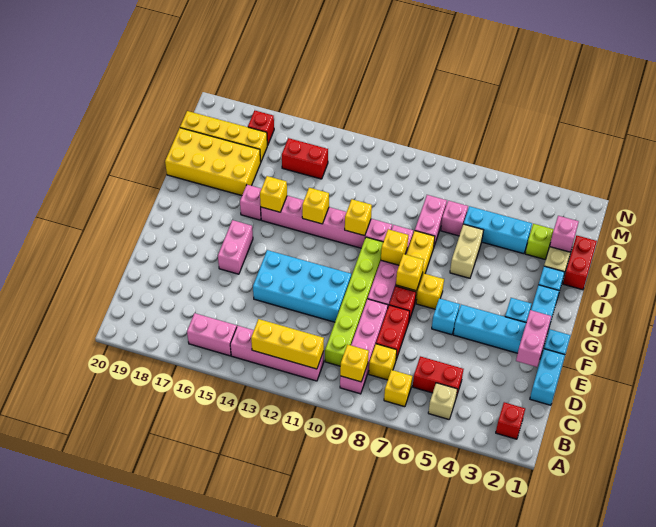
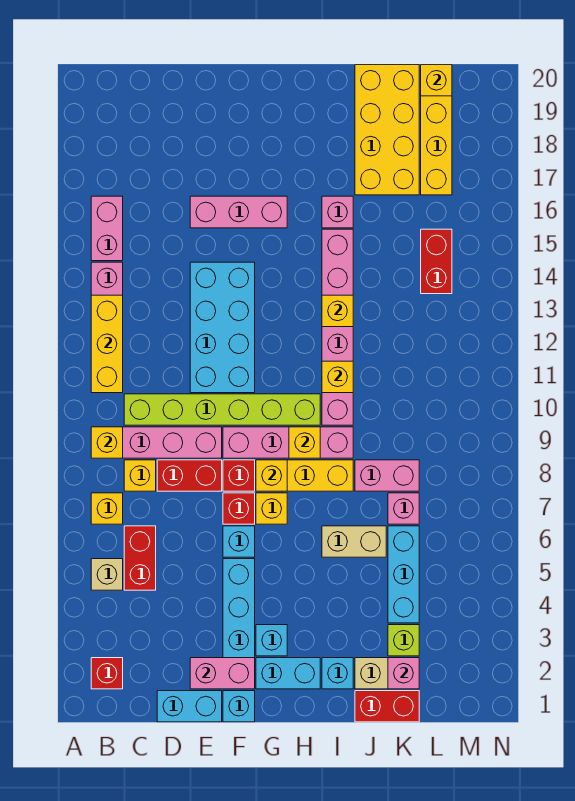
pink 1x2 brick [218,220,253,274] -> pink 1x3 brick [190,196,287,228]
yellow 1x1 brick [260,176,287,212] -> yellow 1x1 brick moved to [421,65,452,96]
red 1x1 brick [248,110,274,145] -> red 1x1 brick moved to [223,493,255,524]

